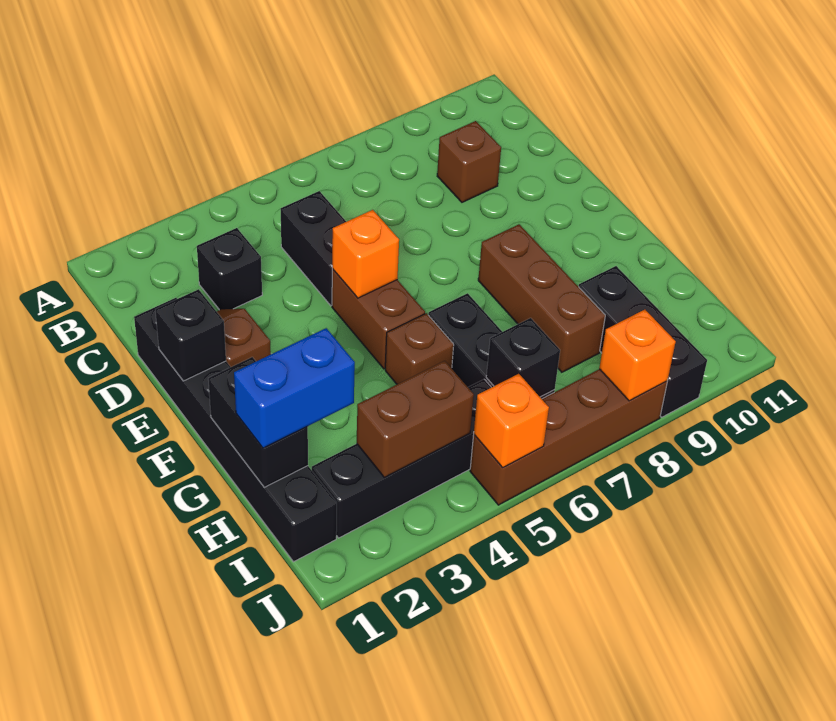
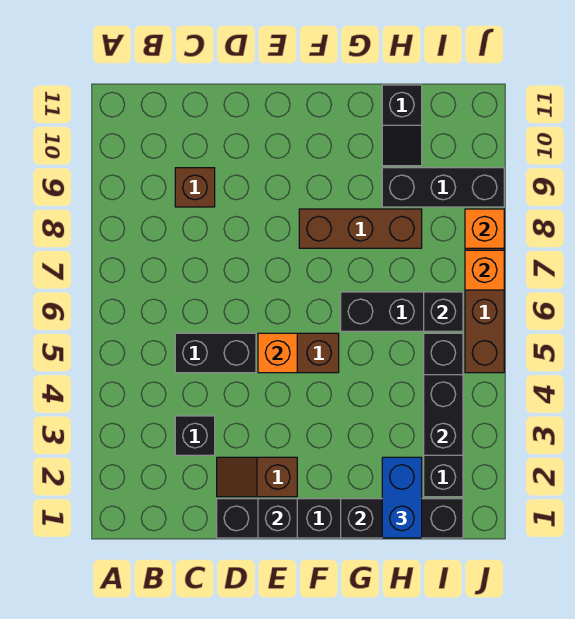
brown 1x1 brick [385,313,454,384] -> none
none -> black 1x2 slope [382,85,422,166]
brown 1x2 brick [357,361,474,478] -> black 1x2 brick [424,375,463,455]
orange 1x1 brick [474,374,549,468] -> orange 1x1 brick moved to [465,250,504,290]

